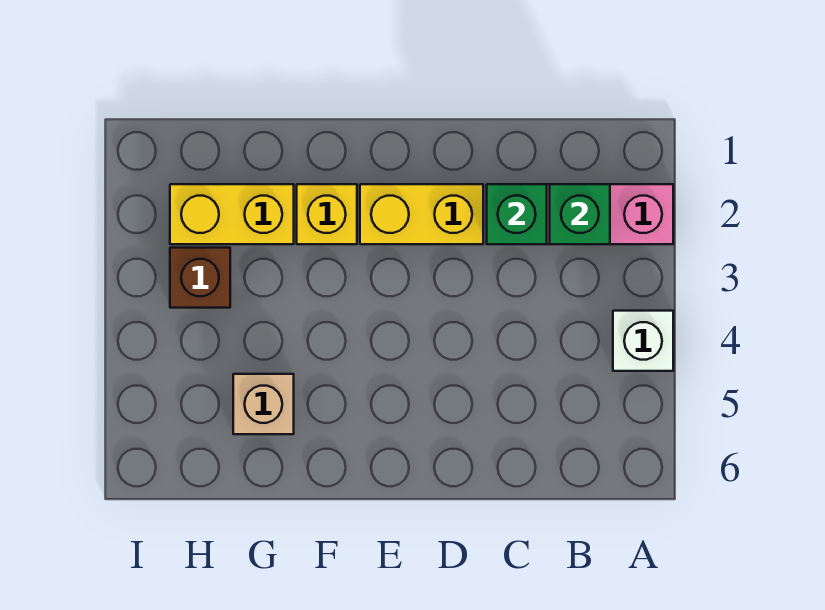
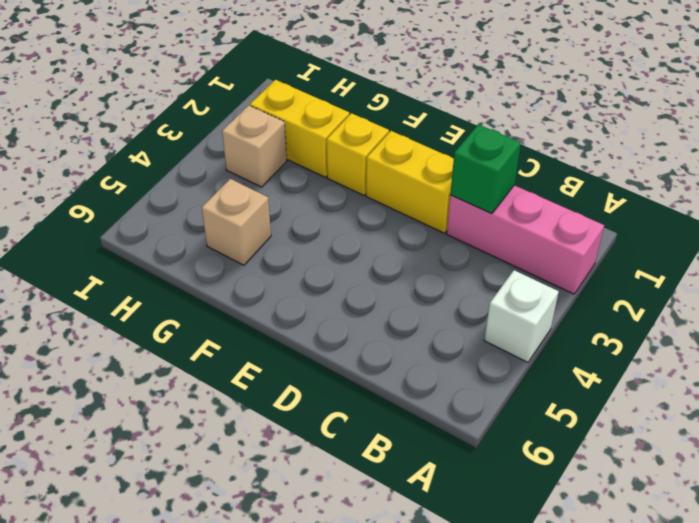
green 1x1 brick [550,184,610,244] -> none
brown 1x1 brick [170,248,230,308] -> tan 1x1 brick [222,105,287,187]

